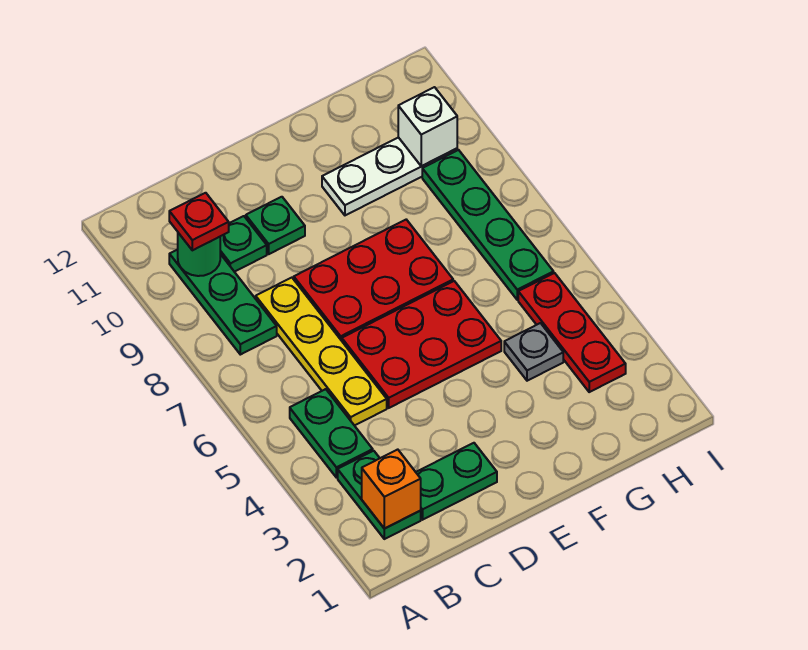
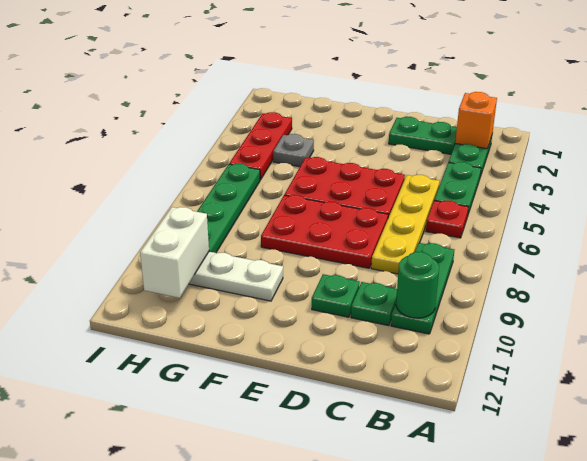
red 1x1 plate [169,193,229,250] -> red 1x1 plate moved to [426,201,468,238]
white 1x1 brick [398,87,457,166] -> white 1x2 brick [140,207,209,298]

